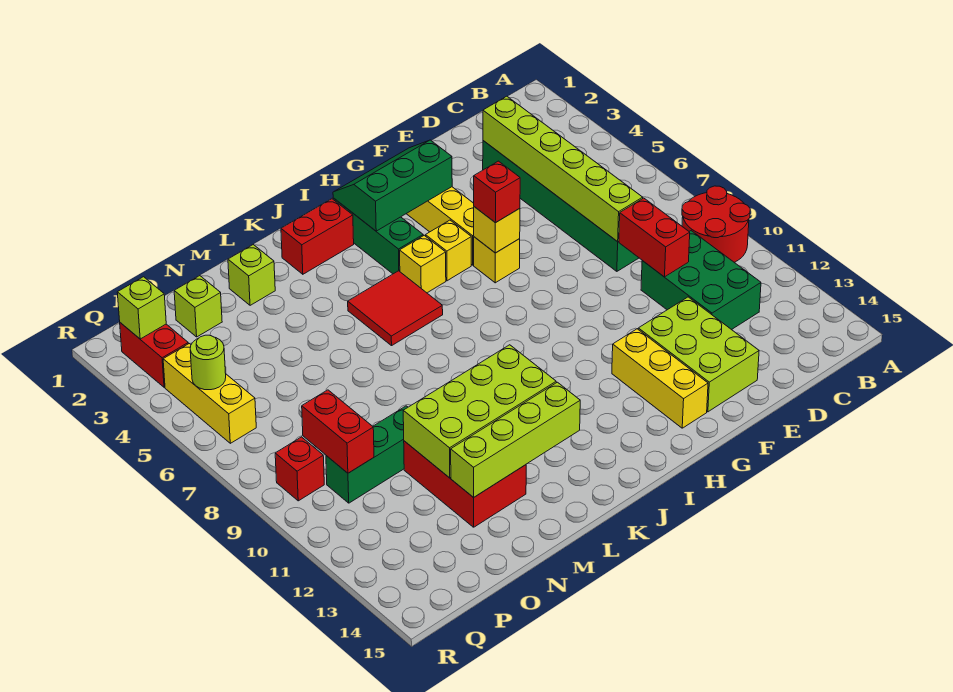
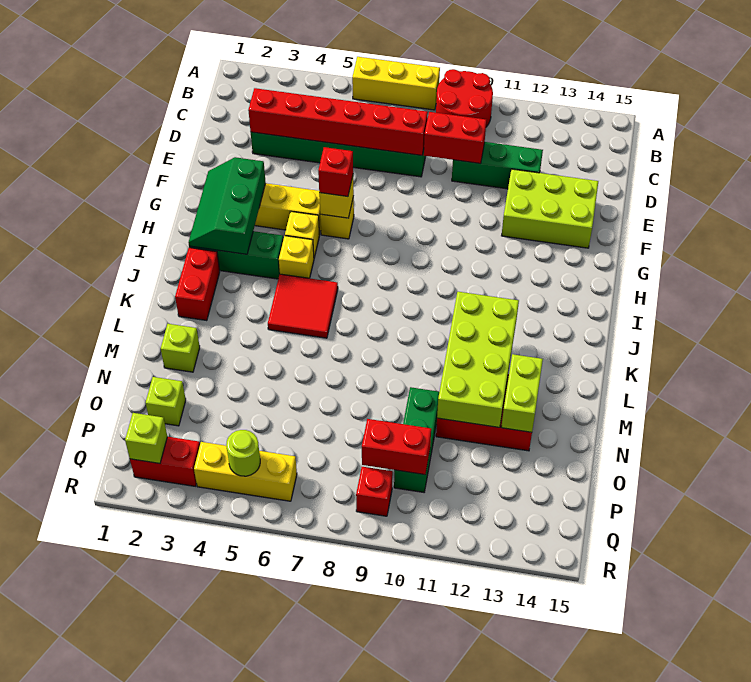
green 2x3 brick [641,231,761,330] -> green 1x3 brick [452,142,543,189]
lime 1x6 brick [483,96,643,242] -> red 1x6 brick [248,88,428,155]
yellow 1x3 brick [612,329,708,428] -> yellow 1x3 brick moved to [352,57,440,110]
lime 1x4 brick [451,382,580,497] -> lime 1x2 brick [501,354,543,432]

